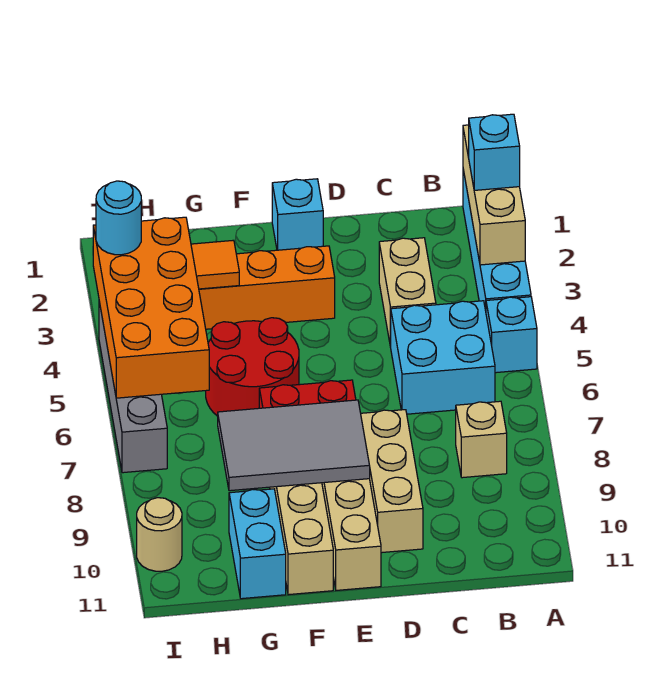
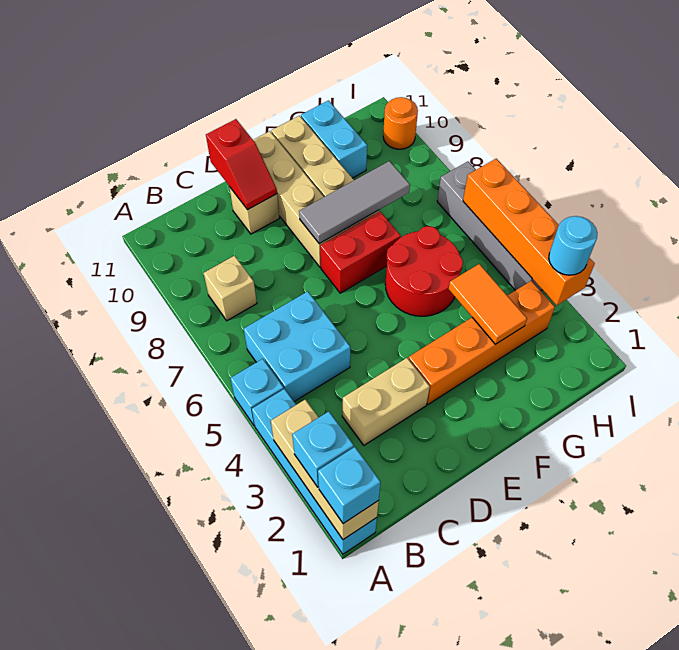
tan 1x2 brick [379,238,436,347] -> tan 1x2 brick turned to [342,358,430,445]
tan 1x3 brick [361,410,423,553] -> tan 1x1 brick [229,187,279,234]
none -> red 1x2 slope [206,119,277,210]
cyan 1x1 brick [272,179,323,250] -> cyan 1x1 brick moved to [318,447,381,524]
grey 2x3 tile [218,400,370,491] -> grey 1x3 tile [299,161,410,244]
orange 1x1 tile [191,240,239,289] -> orange 1x2 tile [449,264,527,344]
orange 2x4 brick [93,217,209,398] -> orange 1x4 brick [463,159,595,305]
tan 1x1 round brick [137,498,182,571] -> orange 1x1 round brick [383,97,418,149]

